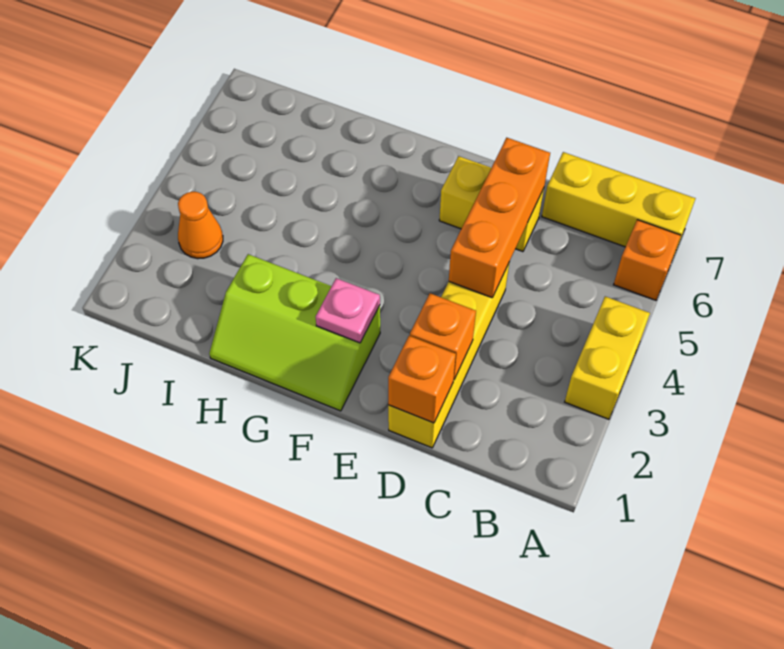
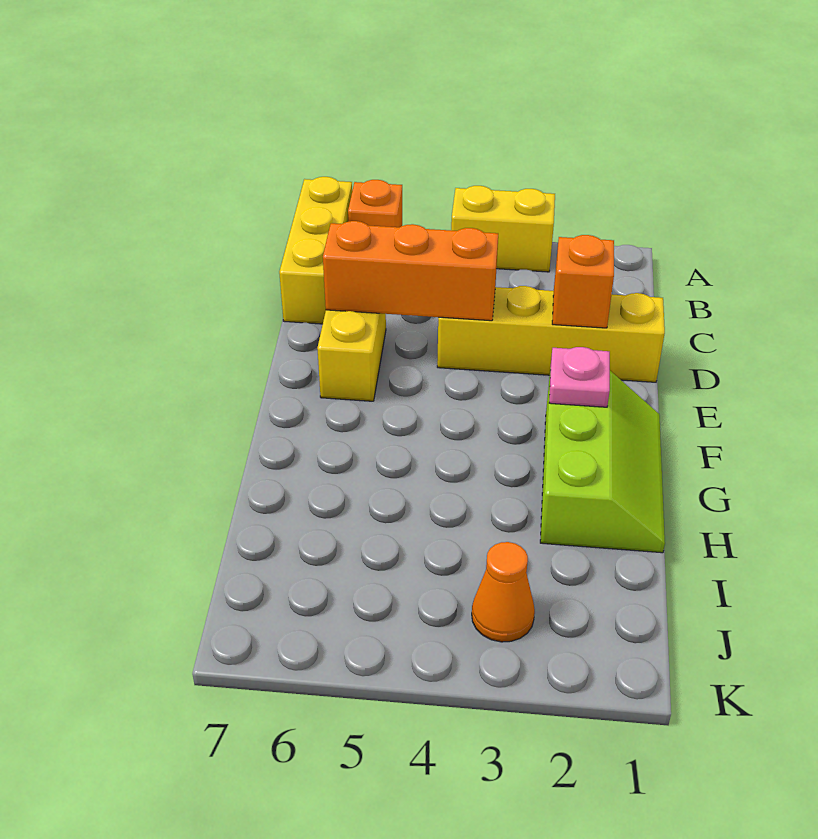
orange 1x1 brick [388,336,456,423] -> none

